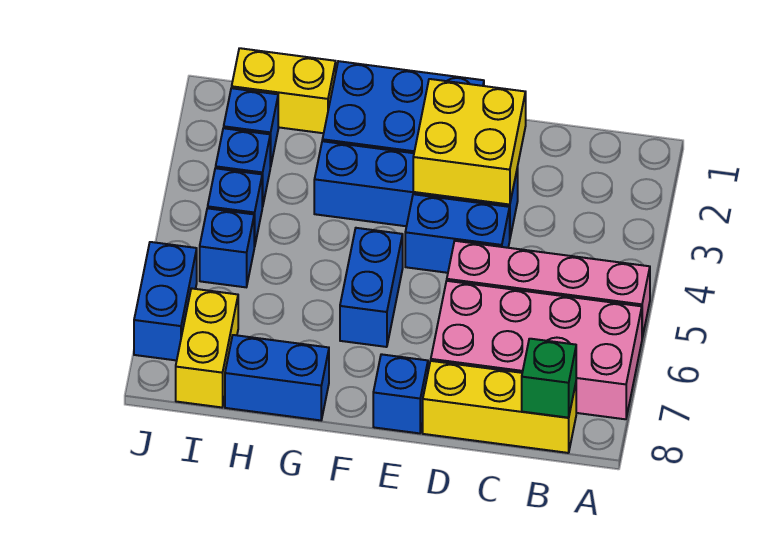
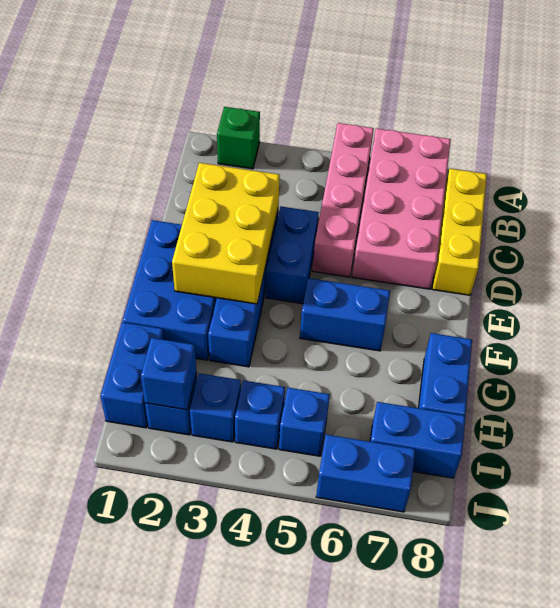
green 1x1 brick [522,339,576,418] -> green 1x1 brick moved to [217,107,260,169]
yellow 2x2 brick [413,79,526,205] -> yellow 2x3 brick [172,163,280,304]
blue 1x1 brick [373,354,428,433] -> blue 1x1 brick moved to [141,338,197,410]
yellow 1x2 brick [232,48,336,133] -> blue 1x2 brick [100,322,164,428]
yellow 1x2 brick [176,288,238,407] -> blue 1x2 brick [370,402,465,478]

